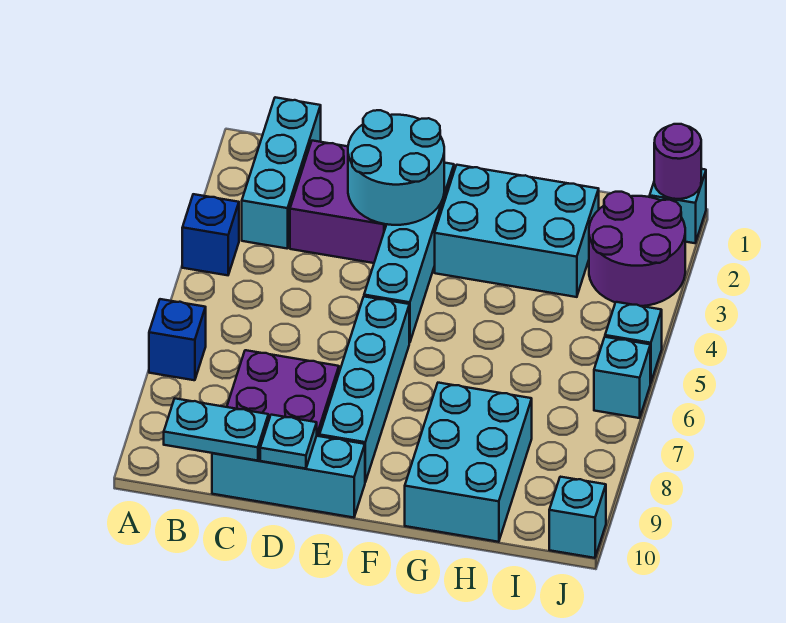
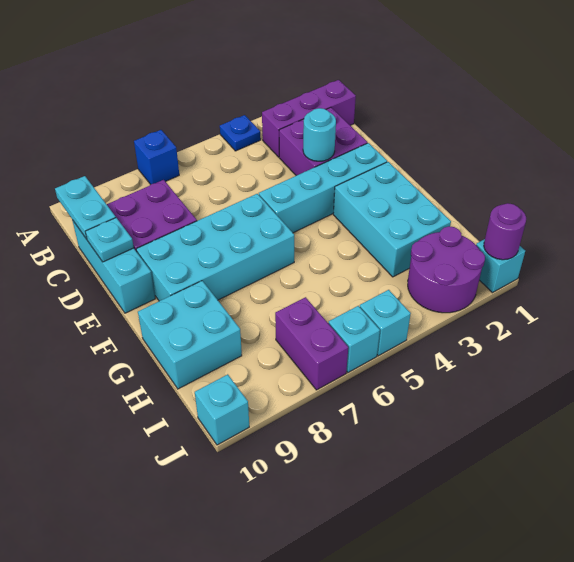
blue 1x1 brick [182,194,239,275] -> blue 1x1 plate [220,115,261,151]
cyan 1x3 brick [242,97,321,249] -> purple 1x3 brick [262,80,356,157]
cyan 2x2 round brick [348,110,444,225] -> cyan 1x1 round brick [303,108,336,161]
cyan 1x4 brick [320,297,409,482] -> cyan 2x4 brick [136,194,294,301]
cyan 2x3 brick [405,383,532,542] -> cyan 2x2 brick [138,281,242,389]
none -> purple 1x2 brick [275,297,348,390]

